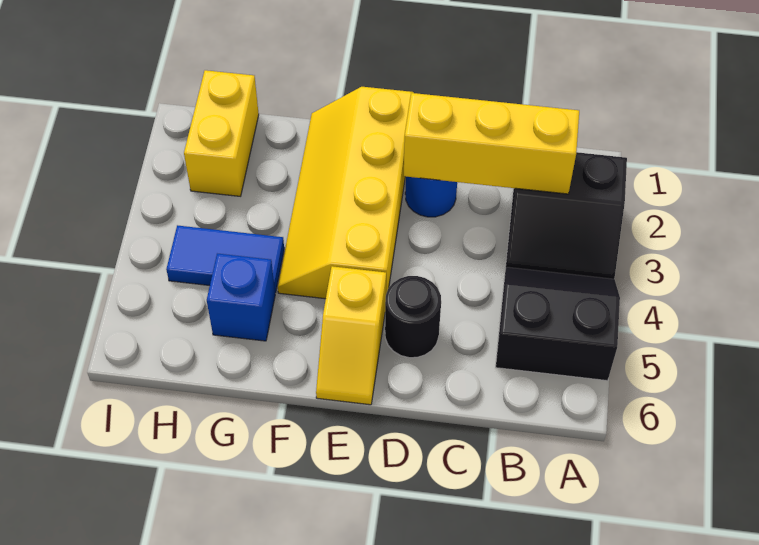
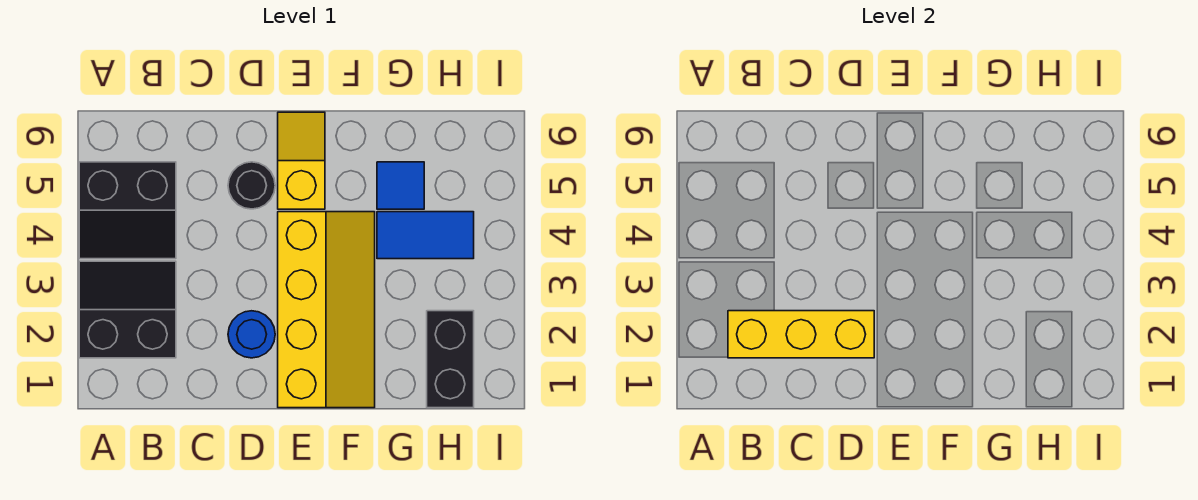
blue 1x1 brick [207,254,275,341] -> blue 1x1 tile [377,162,424,209]
yellow 1x2 brick [184,70,259,196] -> black 1x2 brick [427,311,474,408]

